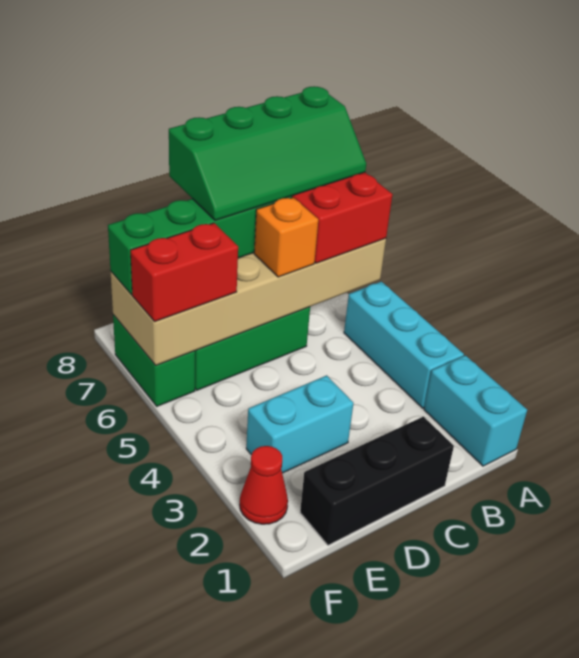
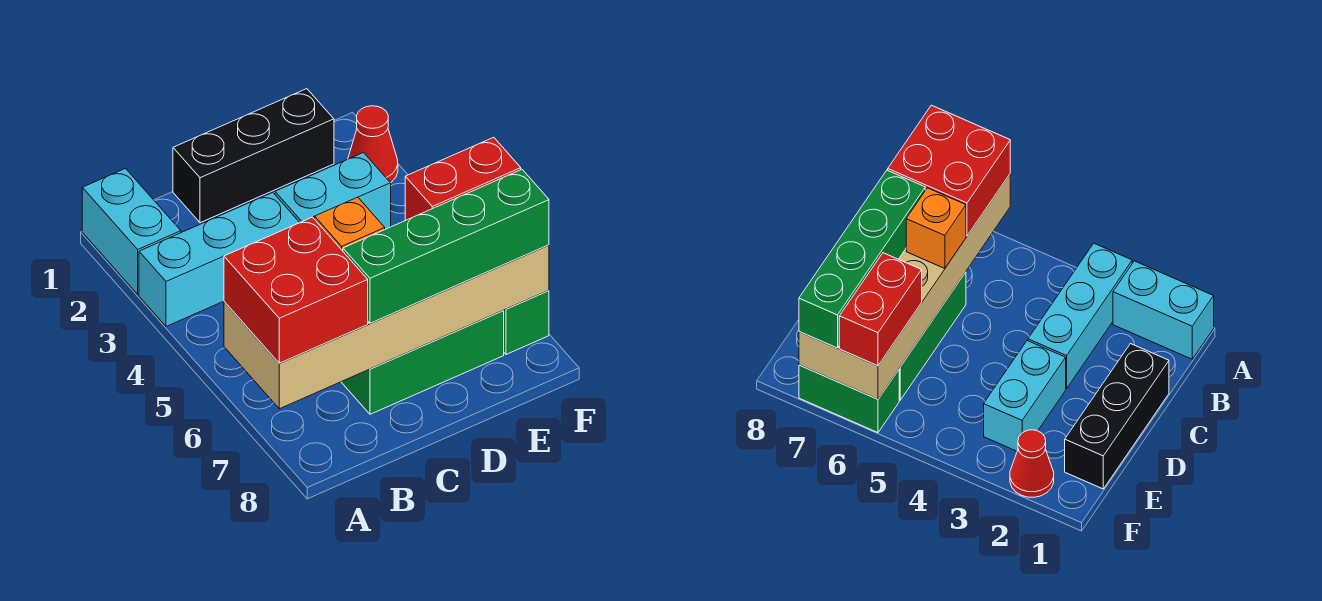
cyan 1x3 brick [344,281,464,408] -> cyan 1x3 brick turned to [139,192,300,326]
green 2x4 slope [169,86,366,220] -> none

